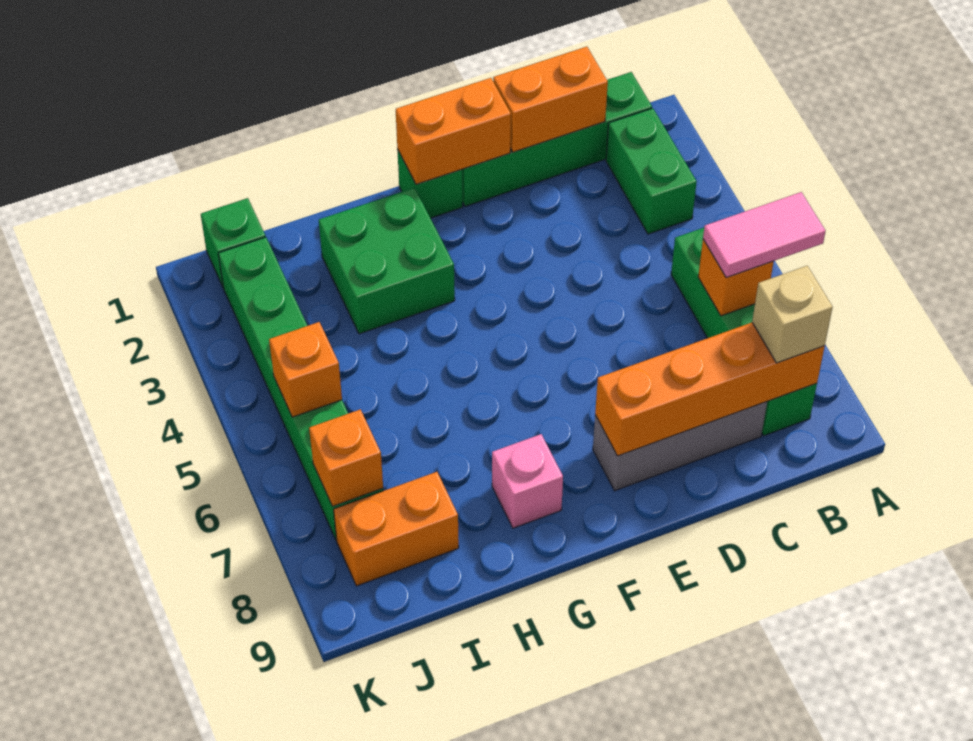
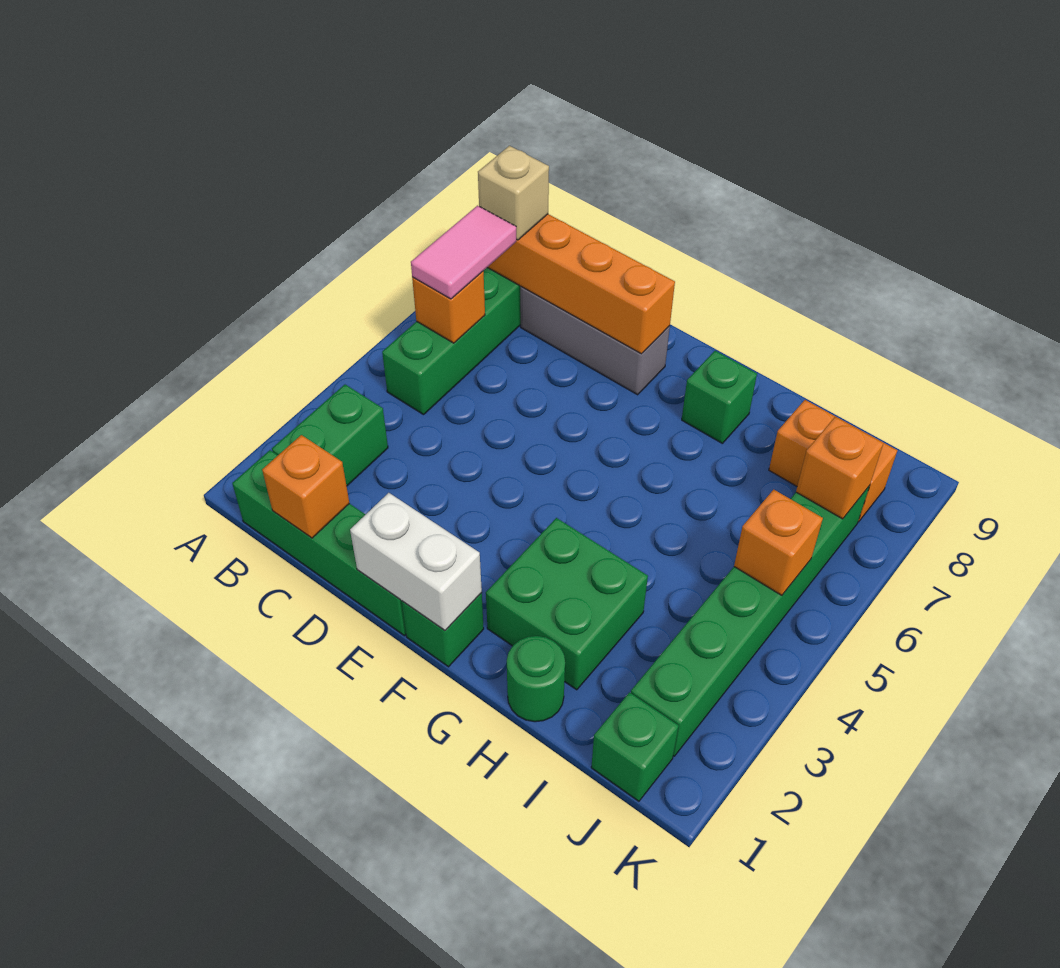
pink 1x2 tile [703,192,825,278] -> pink 1x2 tile turned to [411,206,516,299]
orange 1x2 brick [493,47,608,152] -> orange 1x1 brick [262,435,349,538]
orange 1x2 brick [396,78,511,184] -> white 1x2 brick [350,493,482,631]
pink 1x1 brick [492,434,563,528] -> green 1x1 brick [682,351,757,443]
none -> green 1x1 round brick [507,636,565,722]

